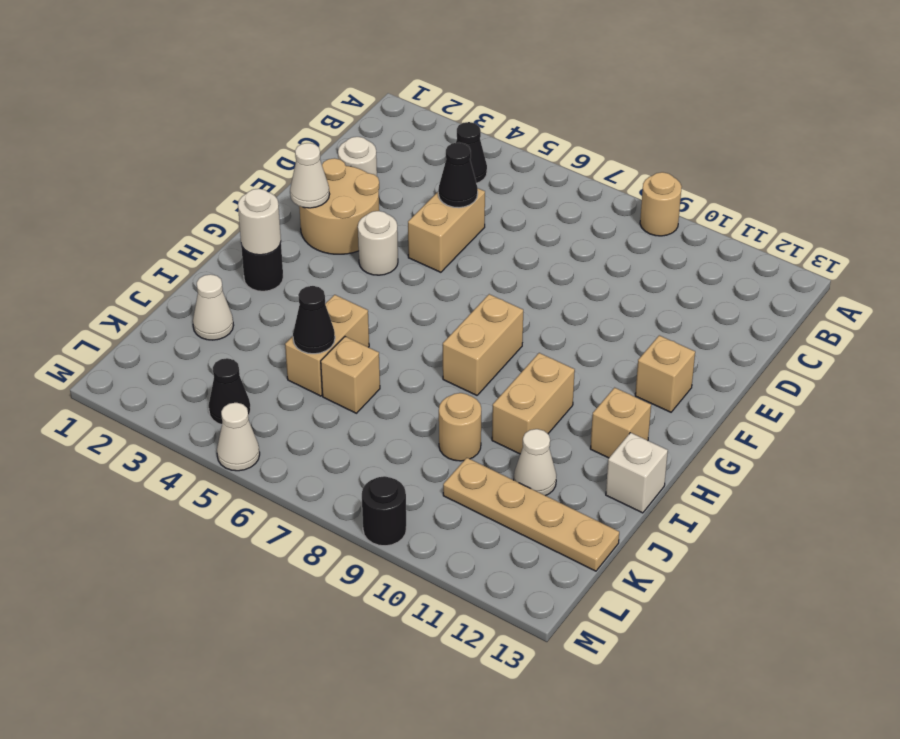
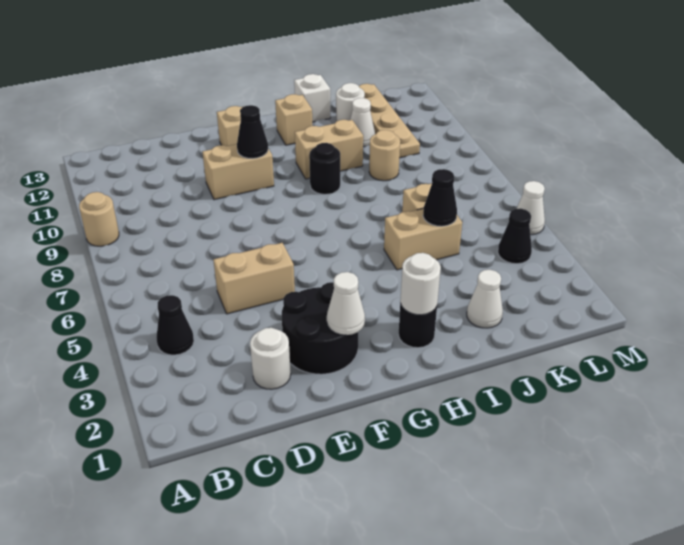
black 1x1 cone [438,143,478,208] -> black 1x1 cone moved to [237,105,268,158]
tan 2x2 round brick [299,158,379,254] -> black 2x2 round brick [282,282,358,374]
white 1x1 round brick [358,211,398,275] -> white 1x1 round brick moved to [336,83,365,121]
tan 1x2 brick [443,294,523,395] -> tan 1x2 brick moved to [202,144,274,200]
black 1x1 round brick [362,476,407,546] -> black 1x1 round brick moved to [309,143,340,194]

